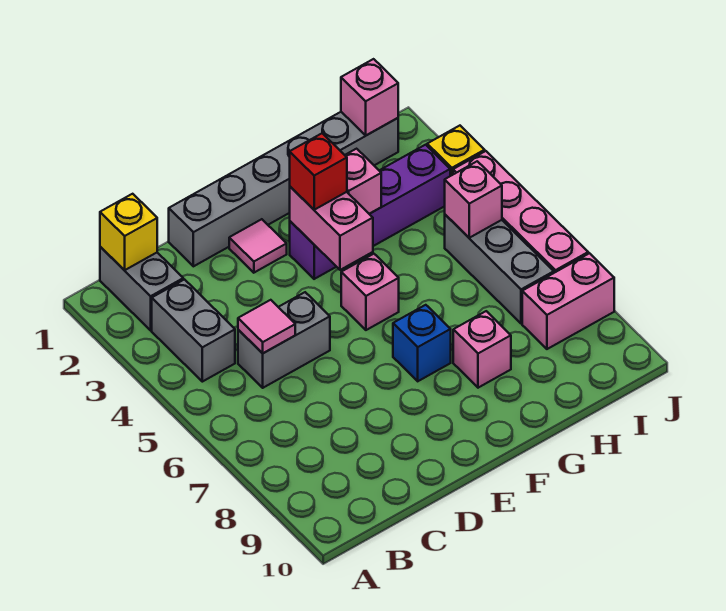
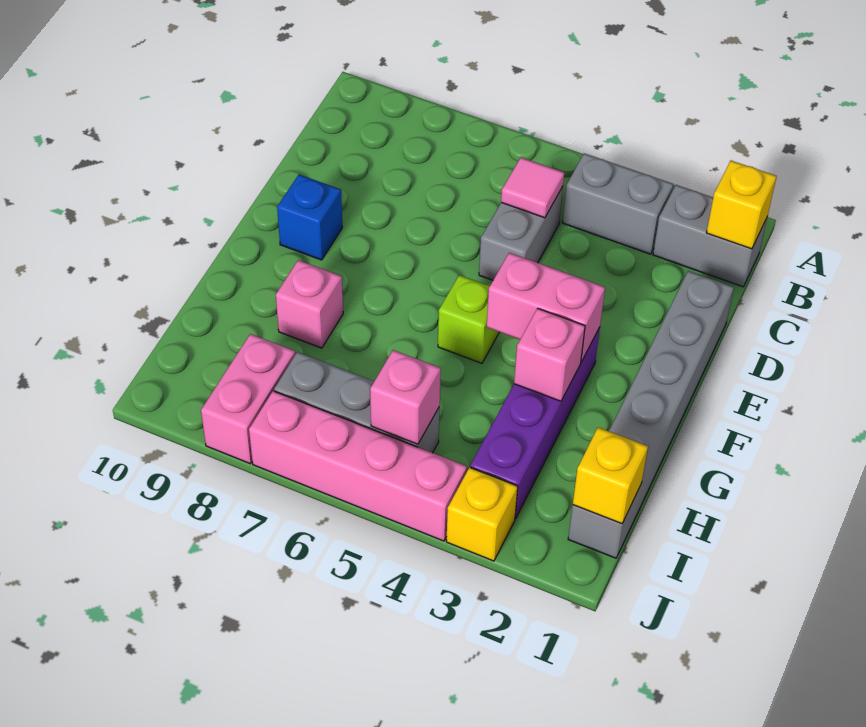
pink 1x1 tile [229,219,287,273] -> none
red 1x1 brick [290,133,347,210] -> none
pink 1x1 brick [341,254,399,330] -> lime 1x1 brick [438,275,499,363]
blue 1x1 brick [393,305,451,381] -> blue 1x1 brick moved to [277,175,342,260]
pink 1x1 brick [341,59,398,135] -> yellow 1x1 brick [573,427,648,524]

